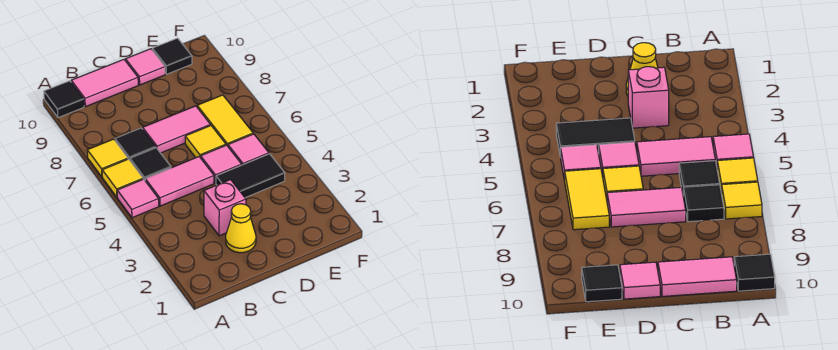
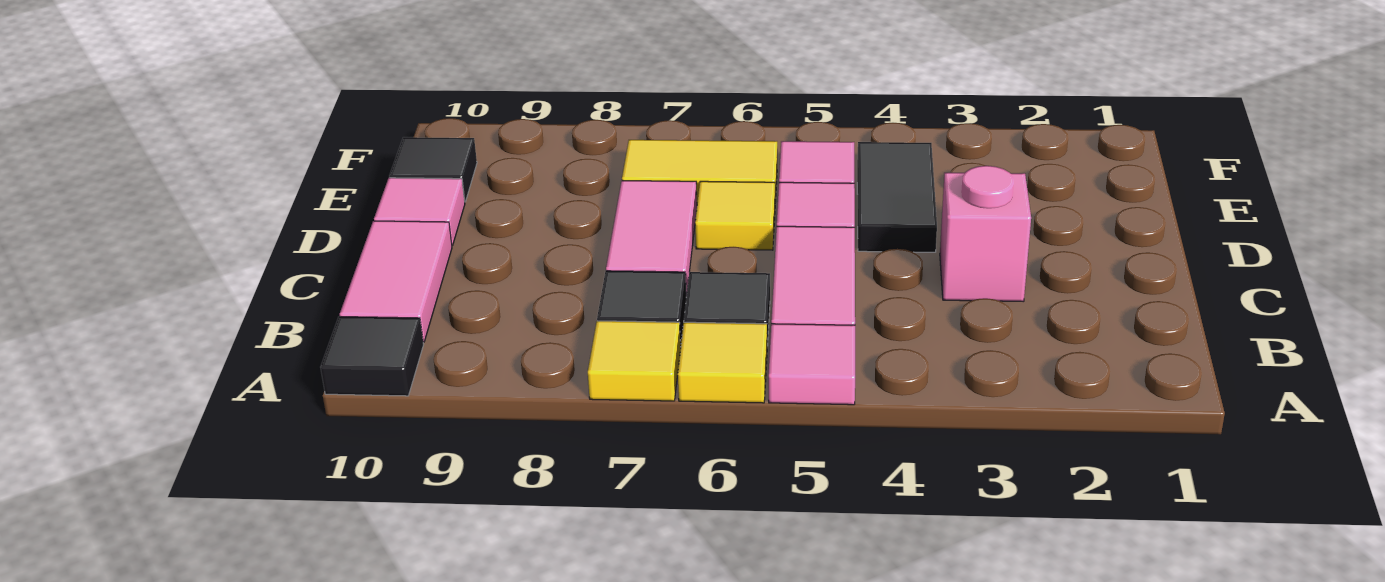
yellow 1x1 cone [226,204,256,253] -> none

